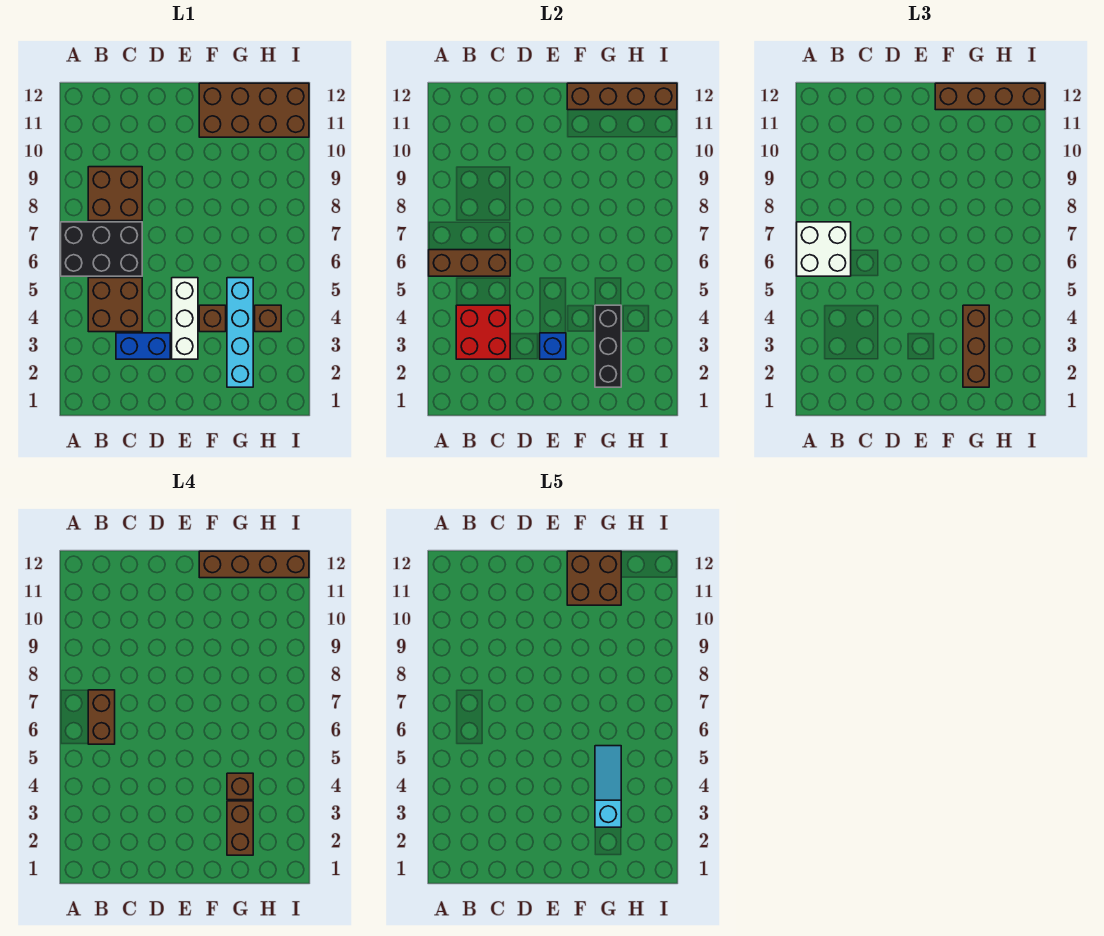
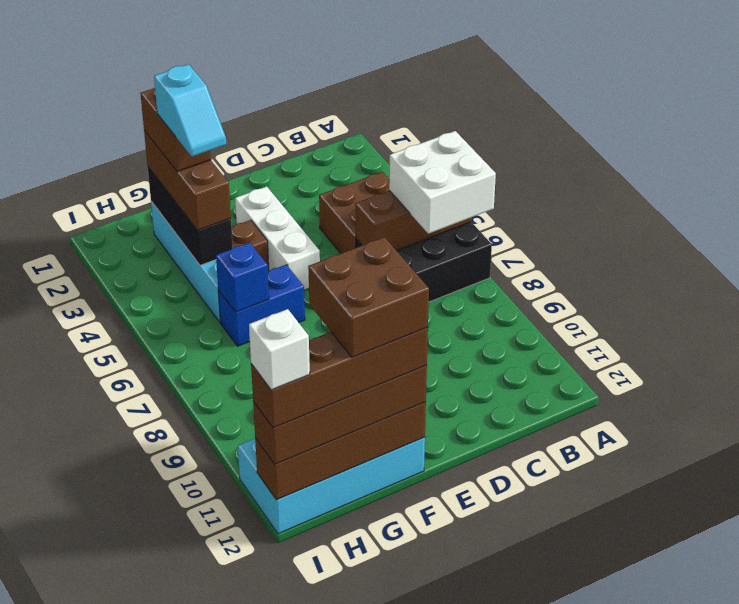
red 2x2 brick [456,305,510,359] -> none
brown 1x2 brick [88,690,115,744] -> none
brown 2x2 brick [88,167,142,221] -> none
blue 1x2 brick [116,333,170,359] -> blue 1x2 brick moved to [218,265,305,346]
blue 1x1 brick [540,333,566,359] -> blue 1x1 brick moved to [216,243,269,312]
brown 2x4 brick [199,83,309,137] -> cyan 2x4 brick [238,437,425,534]
cyan 1x3 slope [595,746,621,827] -> cyan 1x2 slope [154,64,226,156]
brown 1x1 brick [227,773,253,800] -> none
brown 1x1 brick [255,305,281,332] -> none
none -> white 1x1 brick [249,309,310,390]

